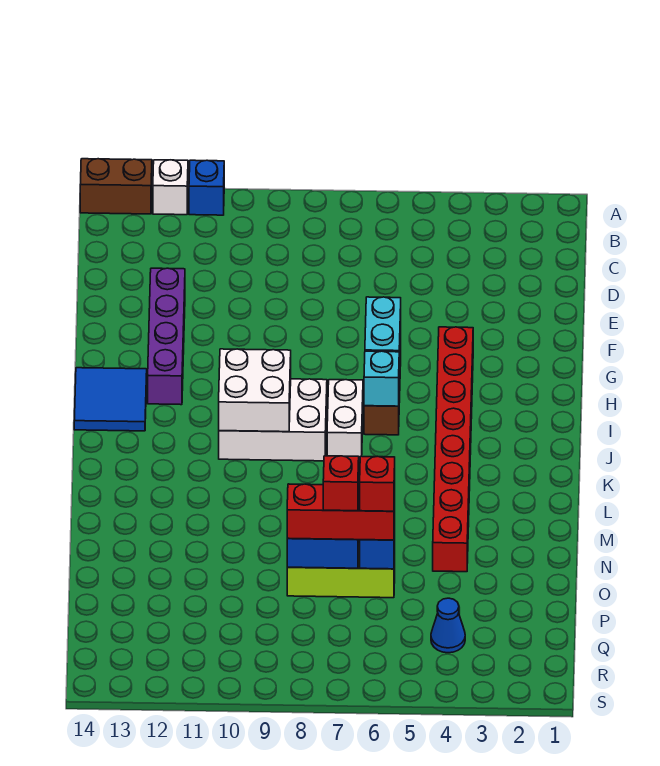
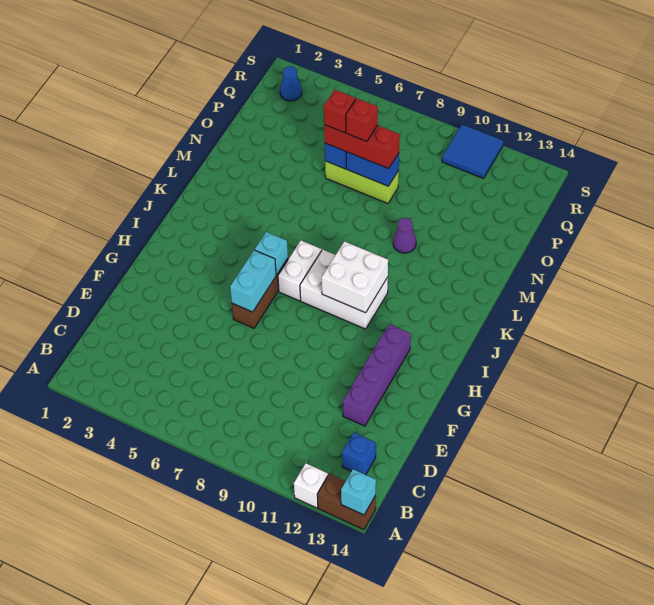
blue 1x1 brick [189,160,224,215] -> blue 1x1 brick moved to [342,433,376,475]
none -> cyan 1x1 brick [341,469,376,515]
red 1x8 brick [433,327,473,572] -> none
blue 2x2 tile [74,368,147,431] -> blue 2x2 tile moved to [442,124,503,178]
none -> purple 1x1 cone [393,218,416,253]
blue 1x1 cone [431,598,465,653] -> blue 1x1 cone moved to [280,66,302,101]

